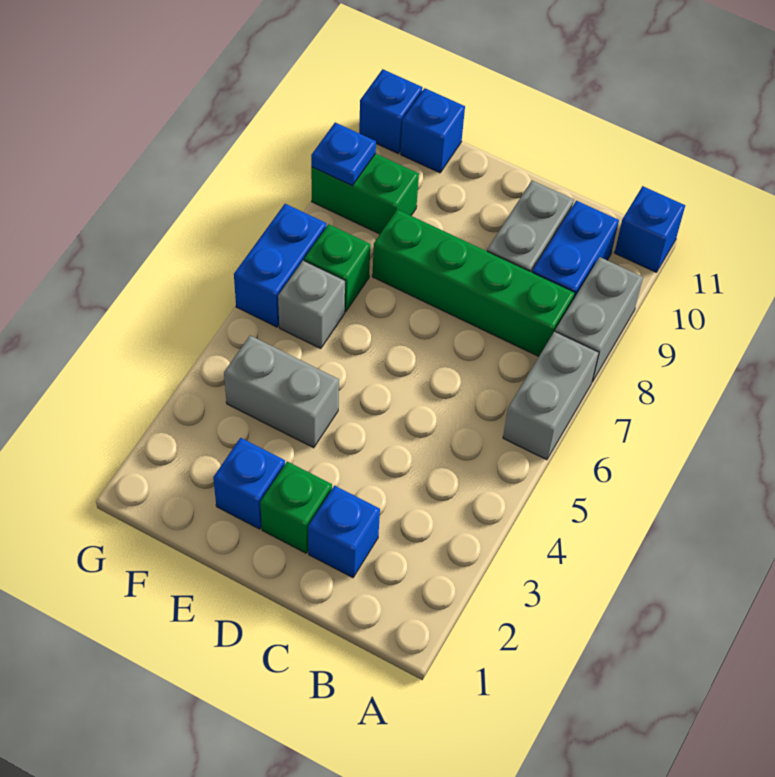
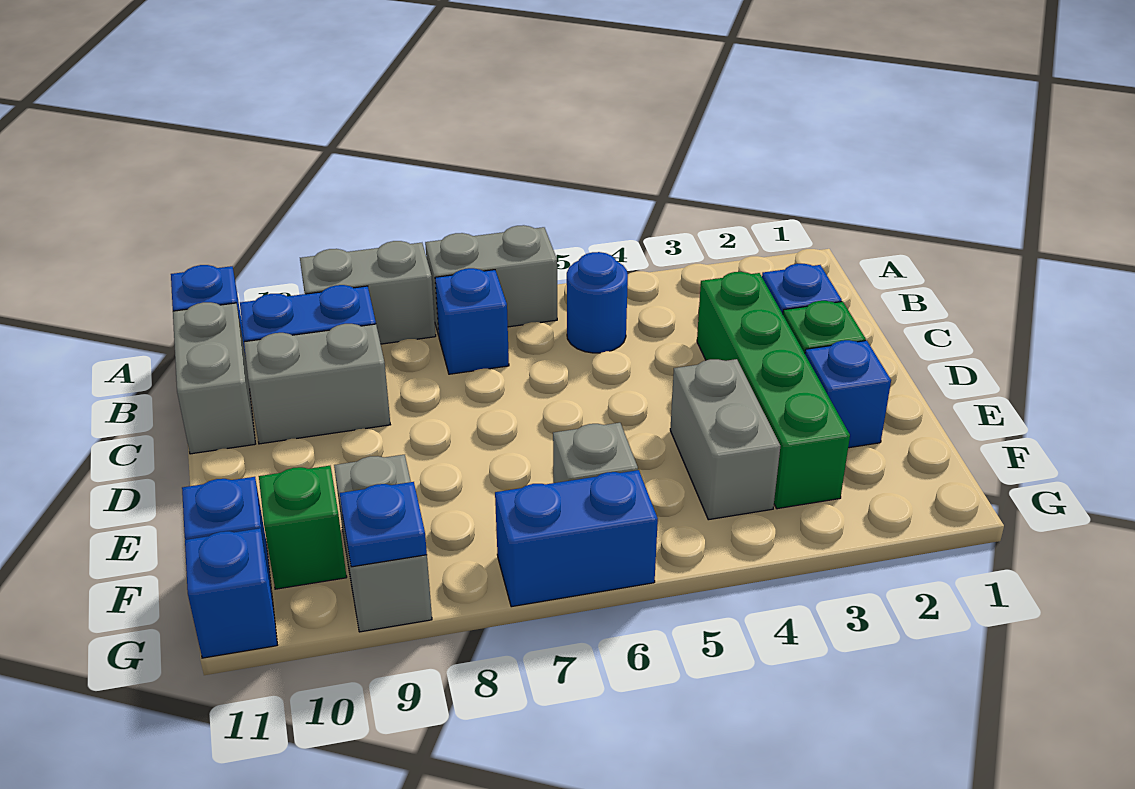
none -> blue 1x1 round brick [567,252,628,353]
none -> blue 1x1 brick [435,268,509,374]
green 1x4 brick [372,209,575,356] -> green 1x4 brick moved to [697,272,850,509]
none -> grey 1x2 brick [173,302,255,454]
green 1x1 brick [304,224,370,312] -> green 1x1 brick moved to [259,466,347,589]
green 1x2 brick [311,153,419,234] -> grey 1x2 brick [334,455,432,632]

